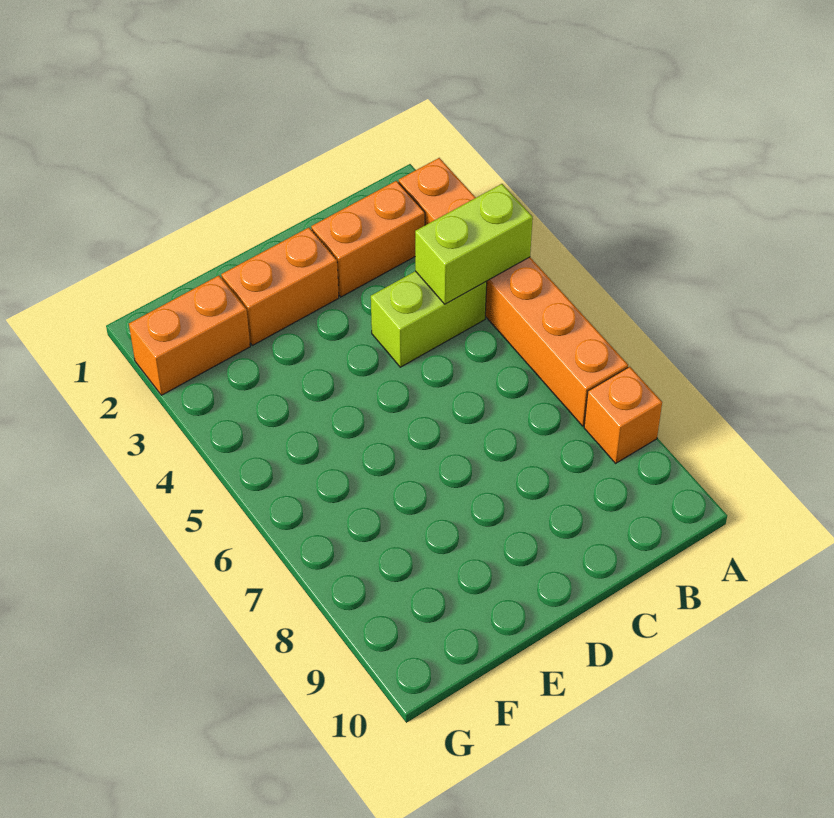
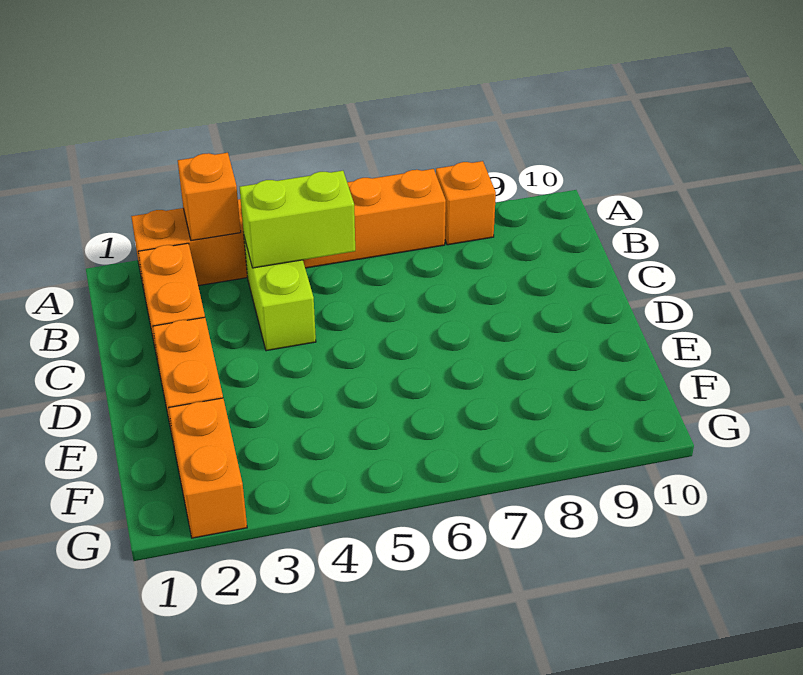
none -> orange 1x1 brick [178,153,241,241]
lime 1x2 brick [415,184,533,304] -> lime 1x2 brick turned to [240,171,355,268]

